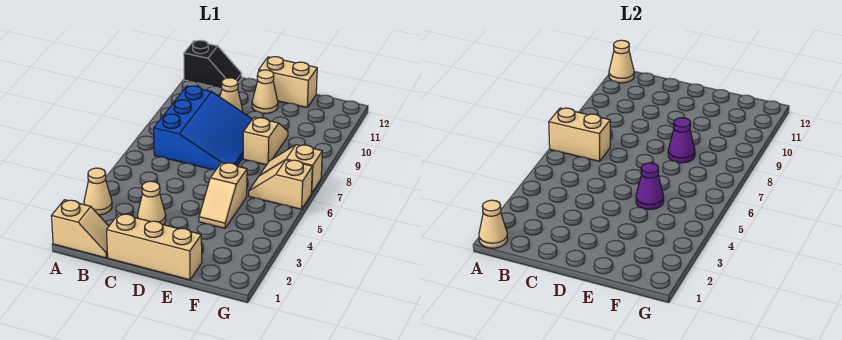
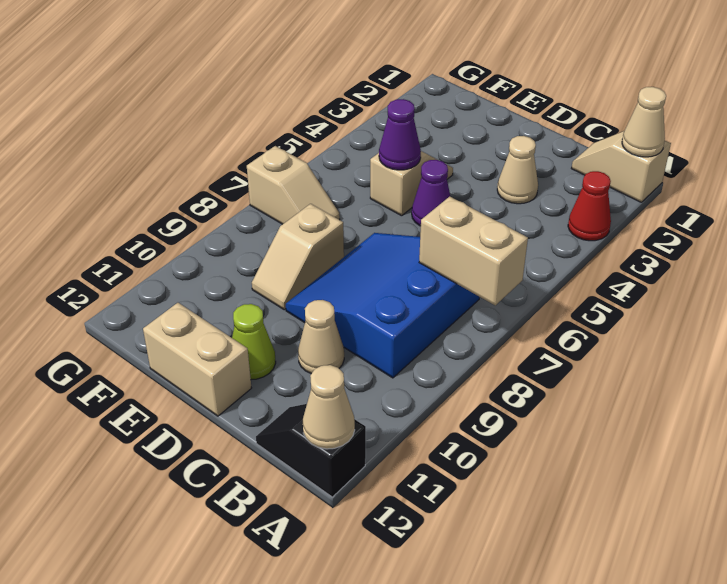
tan 1x1 cone [84,168,112,215] -> red 1x1 cone [568,171,611,241]
tan 1x3 brick [107,214,202,280] -> none
tan 1x1 cone [252,70,278,114] -> lime 1x1 cone [232,304,276,379]
purple 1x1 cone [668,118,695,163] -> purple 1x1 cone moved to [412,160,450,226]
tan 1x2 slope [249,160,312,209] -> none

